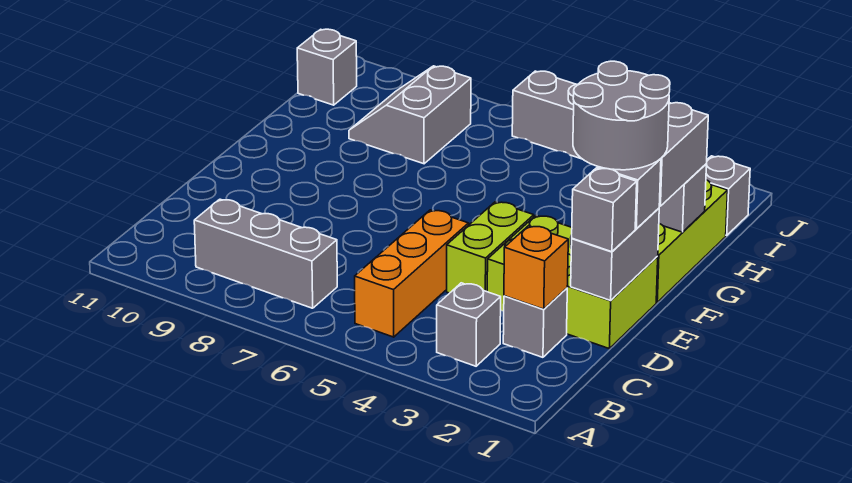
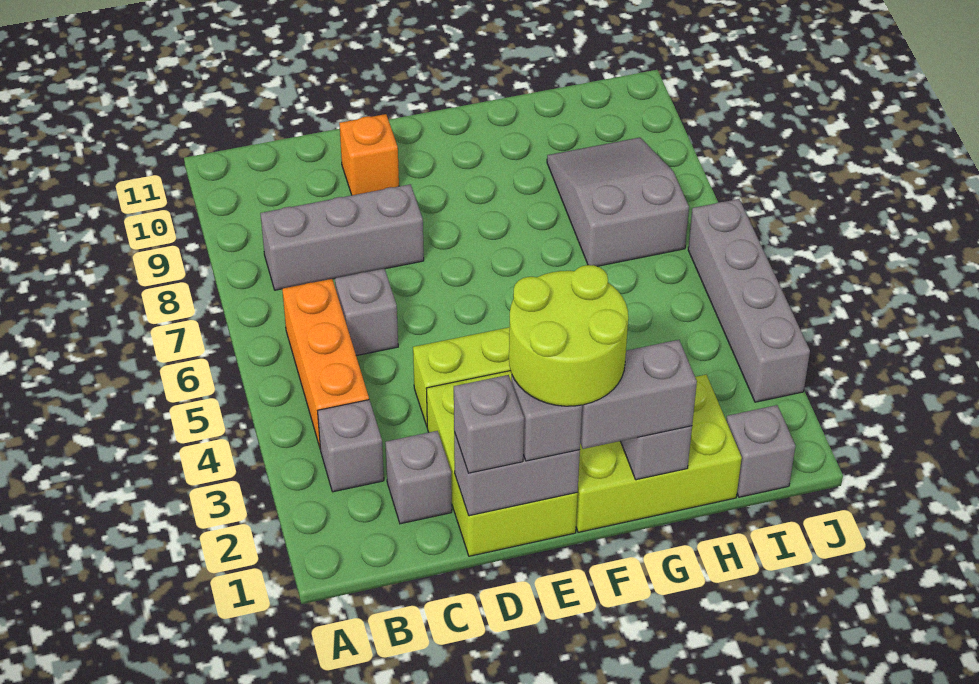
orange 1x3 brick [355,210,469,337] -> orange 1x3 brick turned to [282,279,369,447]
grey 1x3 brick [194,199,337,308] -> grey 1x3 brick turned to [260,184,424,290]
orange 1x1 brick [504,226,568,309] -> orange 1x1 brick moved to [339,114,399,195]
grey 2x2 round brick [573,61,670,170] -> lime 2x2 round brick [509,265,628,406]
grey 2x2 slope [349,66,471,164] -> grey 2x3 slope [547,138,689,266]
grey 1x1 brick [297,29,357,105] -> grey 1x1 brick moved to [335,269,398,356]

